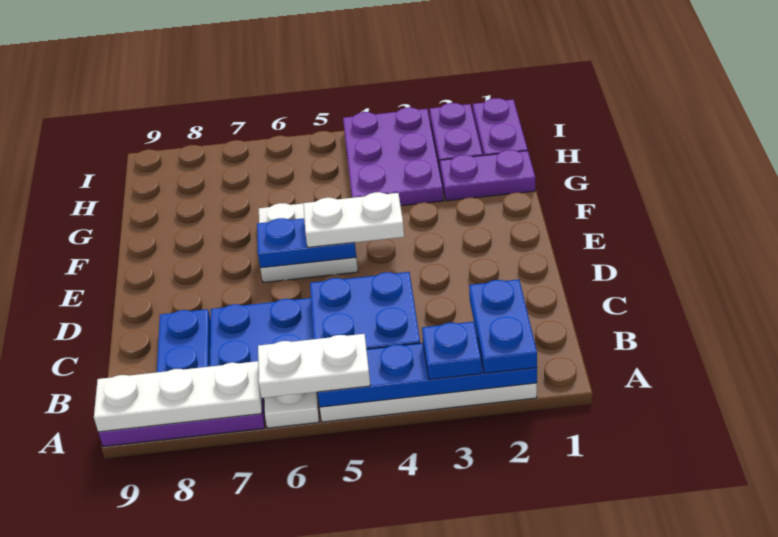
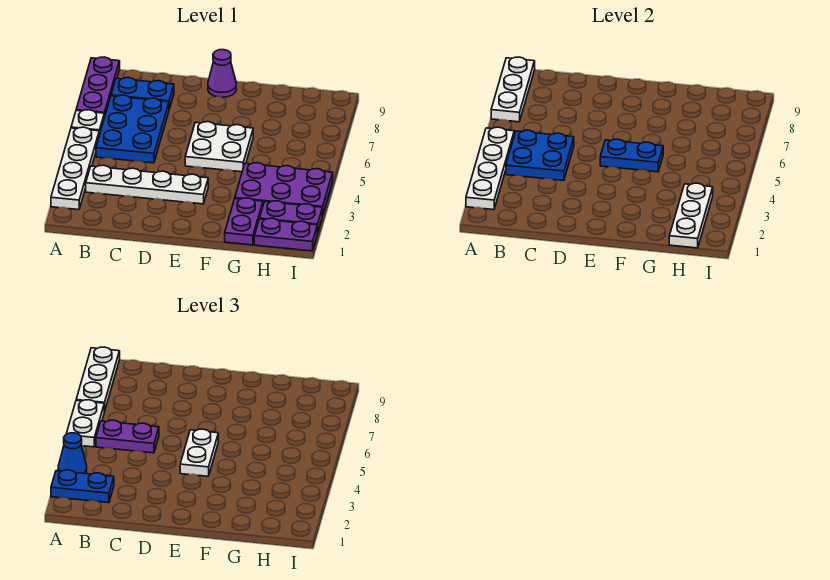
blue 1x4 plate [318,343,537,407] -> white 1x4 plate [466,127,514,210]
blue 1x1 plate [422,322,482,380] -> blue 1x1 cone [58,433,87,474]
none -> white 1x3 plate [76,347,120,412]
none -> white 1x4 plate [86,165,208,204]
none -> purple 1x2 plate [96,420,159,453]
blue 1x2 plate [257,218,356,268] -> blue 1x2 plate turned to [600,139,663,172]
none -> purple 1x1 cone [208,50,236,97]
none -> white 1x3 plate [669,183,713,248]

